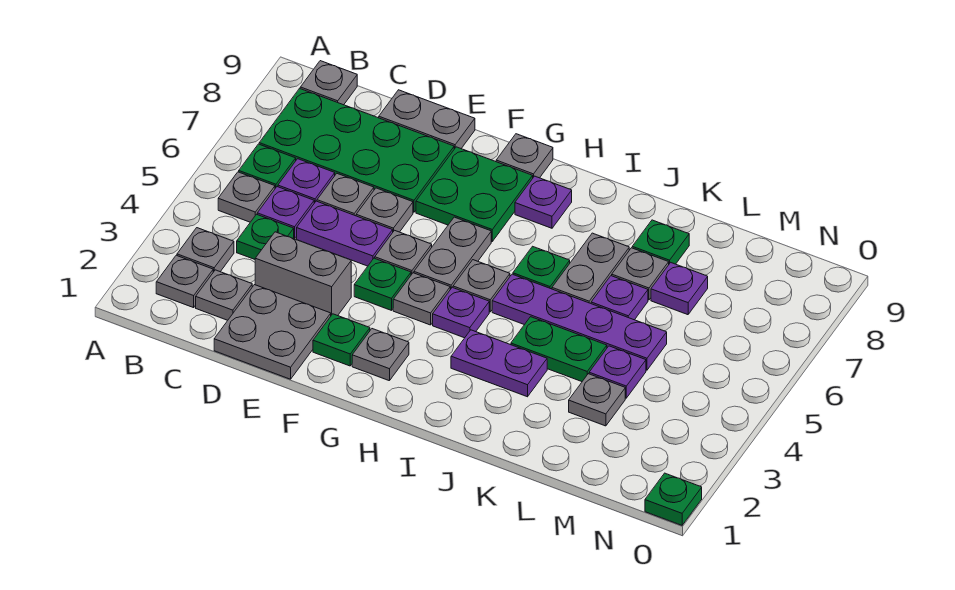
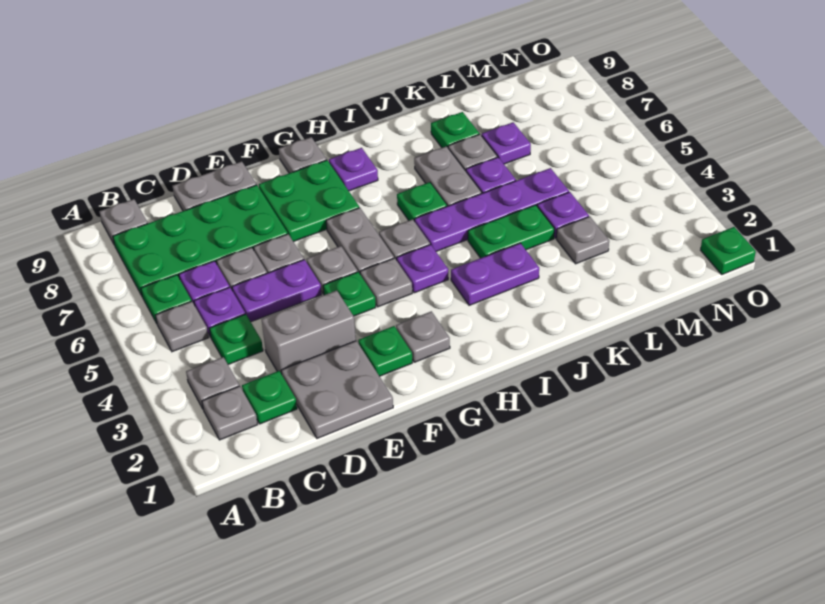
grey 1x1 plate [196,270,252,320] -> green 1x1 plate [242,371,297,424]

